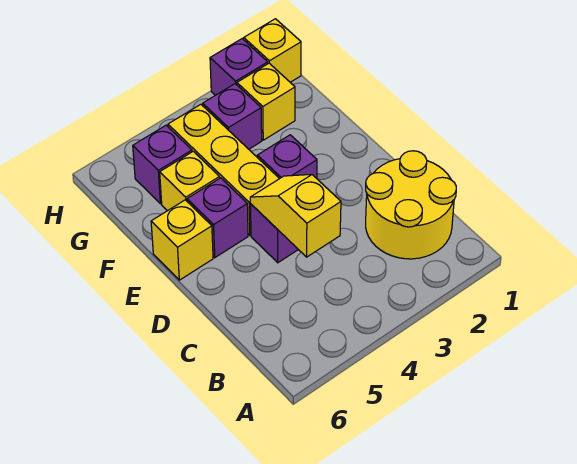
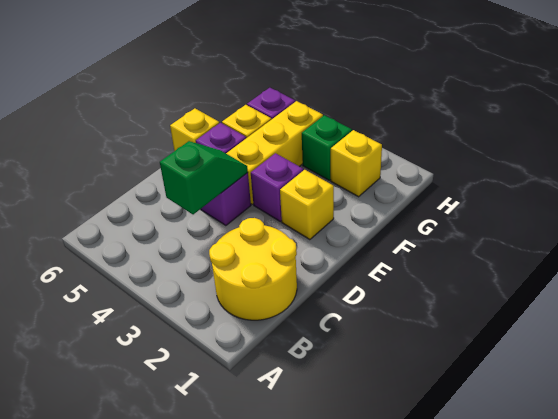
yellow 1x2 slope [250,174,341,257] -> green 1x2 slope [160,141,248,214]
purple 1x1 brick [203,84,262,149] -> green 1x1 brick [302,115,352,180]
yellow 1x1 brick [244,19,301,82] -> yellow 1x1 brick moved to [280,170,334,240]
purple 1x1 brick [210,39,268,95] -> none

